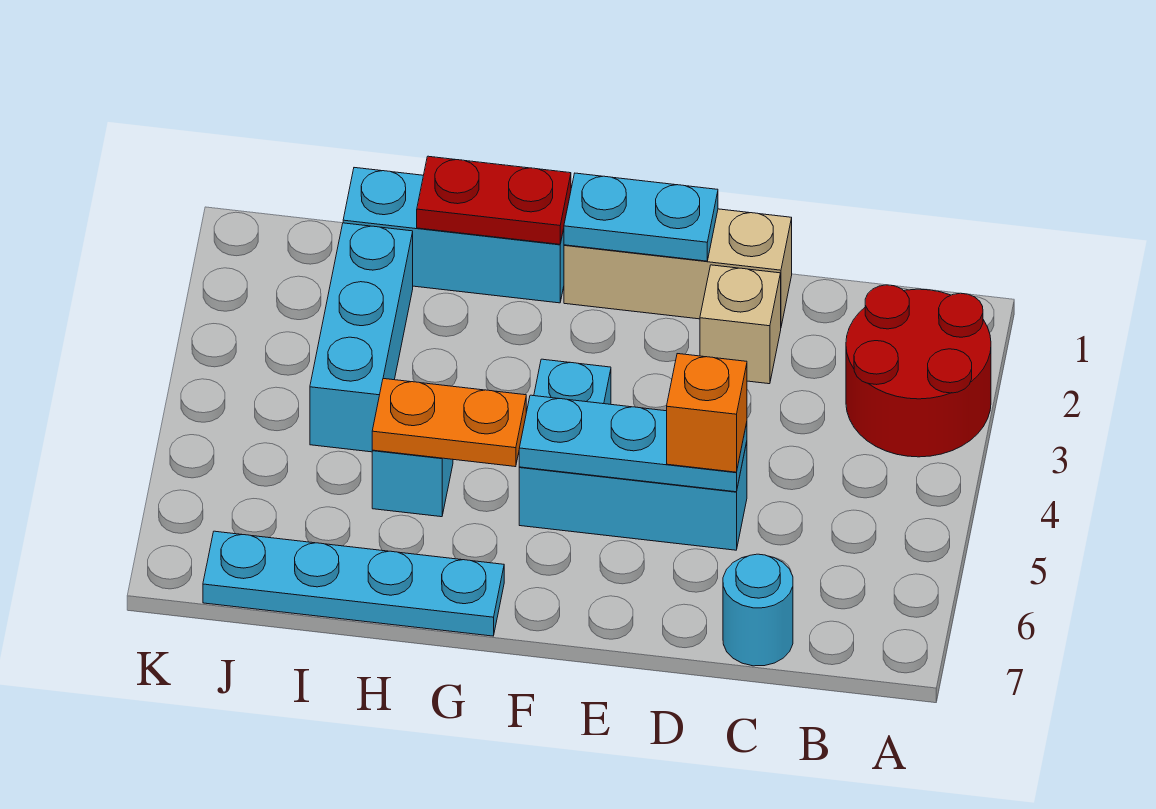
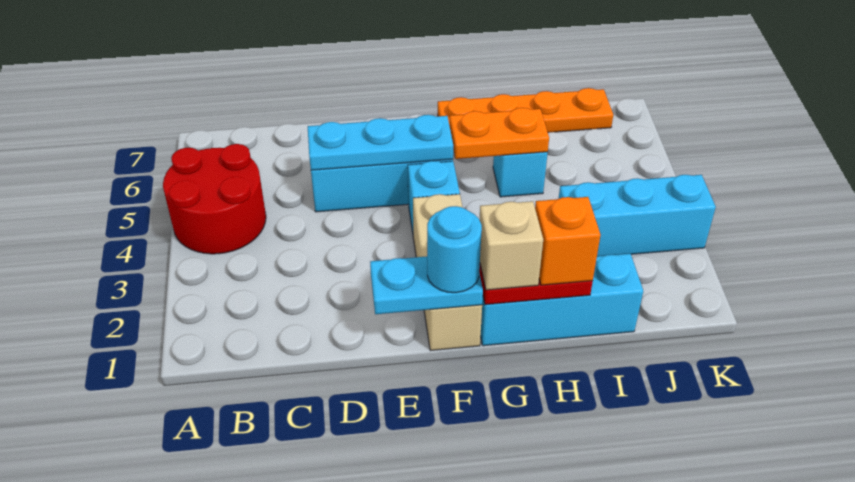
red 2x2 round brick [846,285,991,457] -> red 2x2 round brick moved to [163,144,266,254]
cyan 1x1 round brick [723,554,793,666] -> cyan 1x1 round brick moved to [427,206,482,293]
tan 1x3 brick [564,209,792,326] -> tan 1x3 brick turned to [413,194,482,351]
tan 1x1 brick [700,265,781,384] -> tan 1x1 brick moved to [479,201,543,290]
orange 1x1 brick [667,354,747,472] -> orange 1x1 brick moved to [535,197,600,285]
cyan 1x4 plate [203,531,504,636] -> orange 1x4 plate [438,88,613,133]
cyan 1x3 brick [310,223,413,452] -> cyan 1x3 brick turned to [559,175,716,256]

